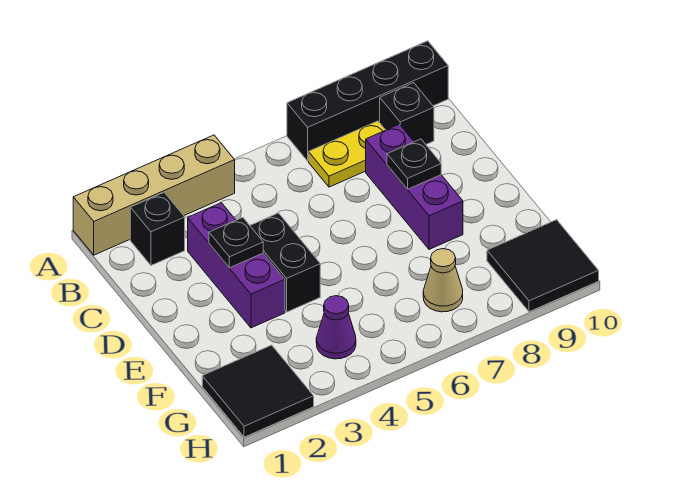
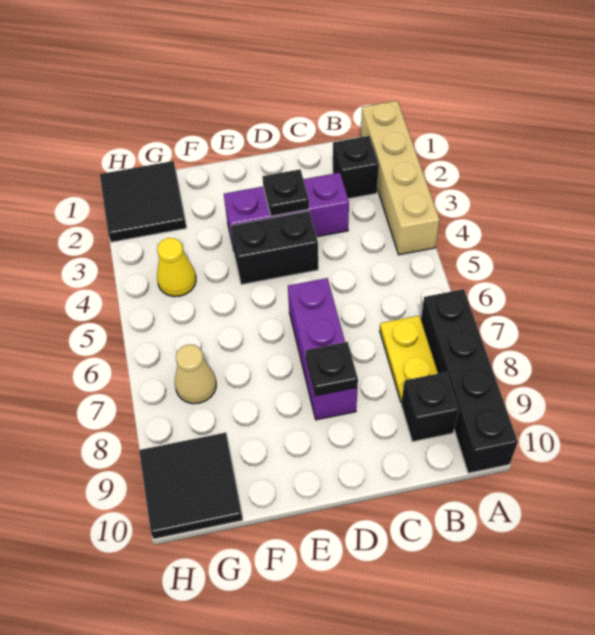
purple 1x3 brick [366,124,463,249] -> purple 1x3 brick turned to [288,278,358,420]
purple 1x1 cone [316,296,356,359] -> yellow 1x1 cone [157,238,196,297]

